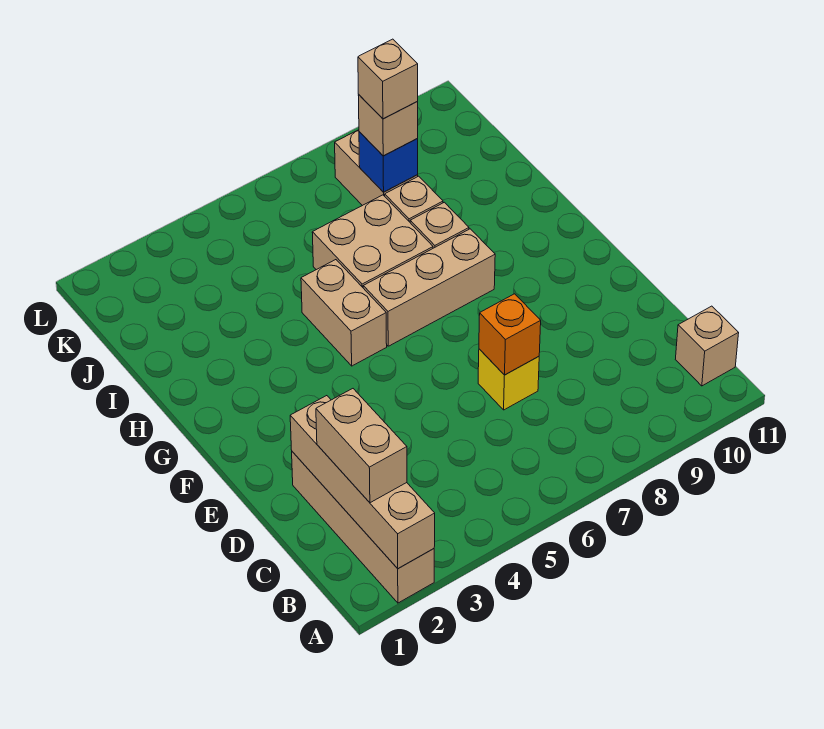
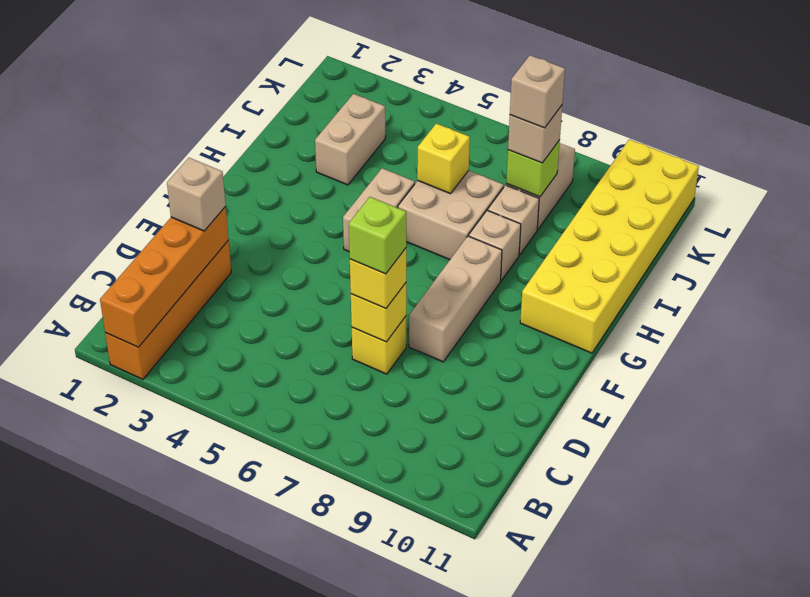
tan 1x4 brick [292,452,434,603] -> orange 1x4 brick [105,240,231,379]
tan 1x4 brick [290,396,435,569] -> orange 1x4 brick [100,207,229,347]
tan 1x2 brick [316,389,407,503] -> tan 1x2 brick moved to [315,94,385,185]
tan 1x1 brick [675,306,739,386] -> tan 1x1 brick moved to [167,158,226,231]
orange 1x1 brick [479,294,541,375] -> yellow 1x1 brick [351,283,406,342]
none -> yellow 1x1 brick [350,248,406,308]
none -> lime 1x1 brick [349,197,406,274]
tan 1x3 brick [363,229,495,346] -> tan 1x3 brick turned to [409,236,502,362]
none -> yellow 2x6 brick [520,139,699,353]
none -> yellow 1x1 brick [417,124,470,194]
blue 1x1 brick [359,132,418,192] -> lime 1x1 brick [506,140,560,197]

